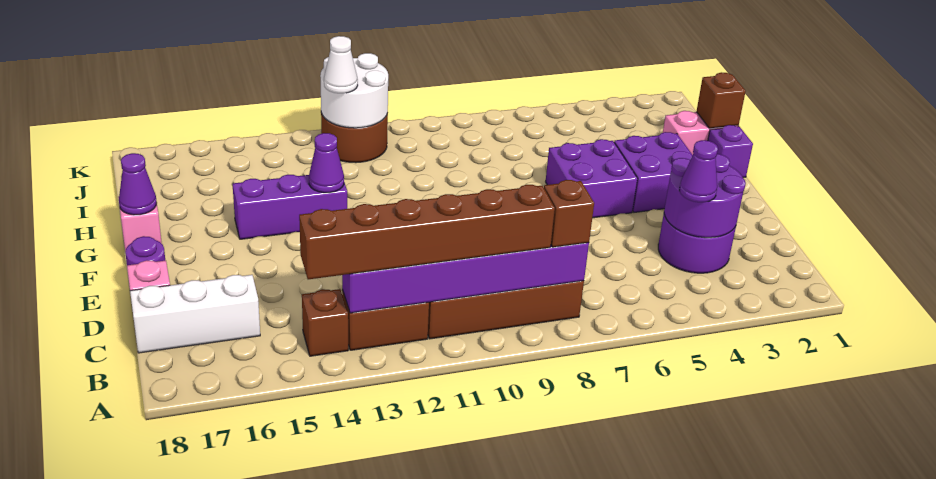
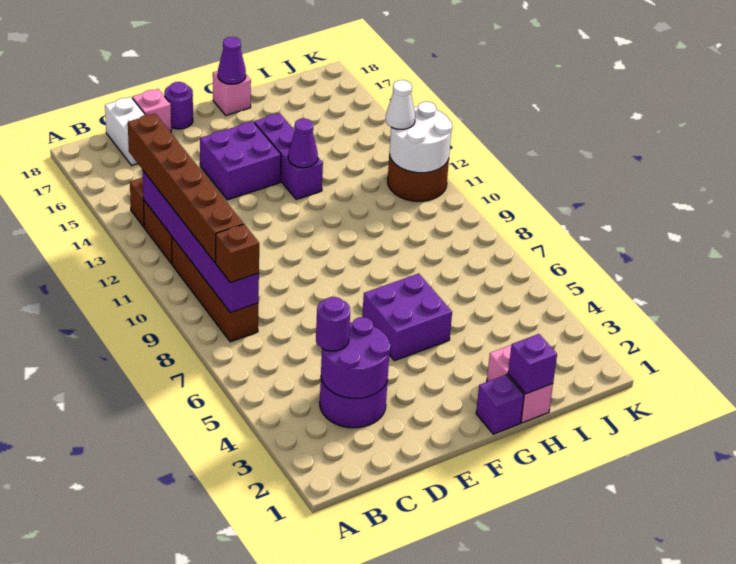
purple 1x1 cone [679,140,718,202] -> purple 1x1 round brick [316,297,350,351]
white 1x3 brick [130,275,260,353] -> white 1x2 brick [105,97,145,166]
purple 2x2 brick [614,132,692,212] -> purple 2x2 brick moved to [200,121,281,200]
brown 1x1 brick [696,72,746,128] -> purple 1x1 brick [508,334,557,394]

